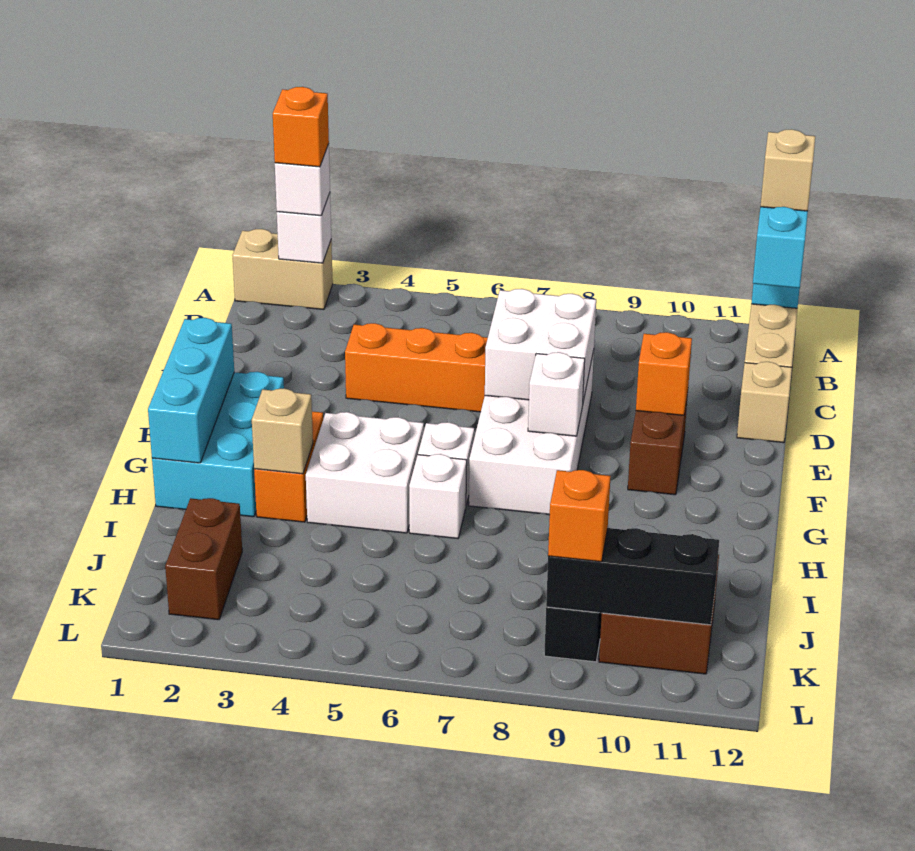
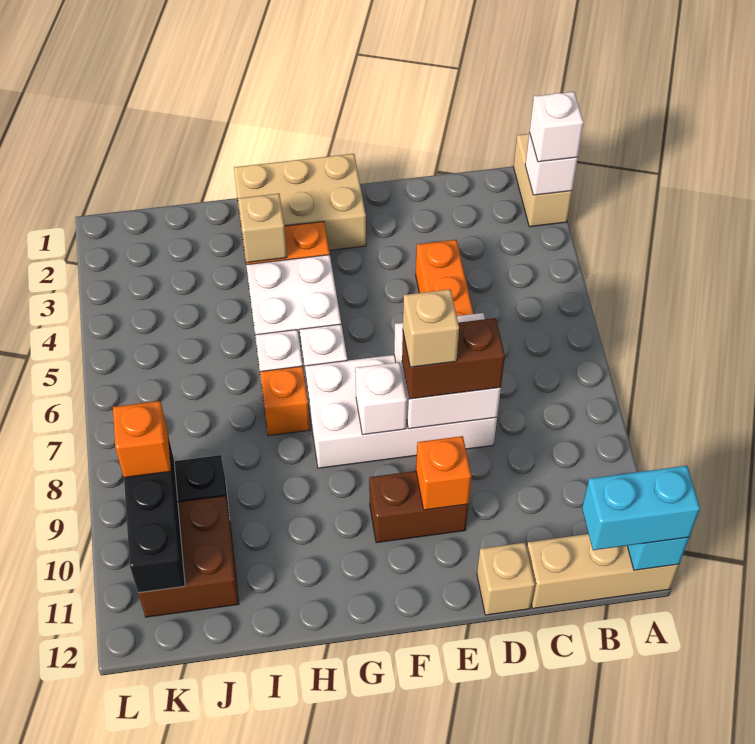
orange 1x1 brick [273,87,329,167] -> orange 1x1 brick moved to [260,366,310,436]
tan 1x1 brick [760,129,815,211] -> tan 1x1 brick moved to [403,289,459,367]
cyan 2x3 brick [152,372,284,517] -> tan 2x3 brick [234,154,366,250]
cyan 1x3 brick [148,318,234,463] -> none
brown 1x2 brick [165,498,242,620] -> brown 1x2 brick moved to [402,318,505,399]

